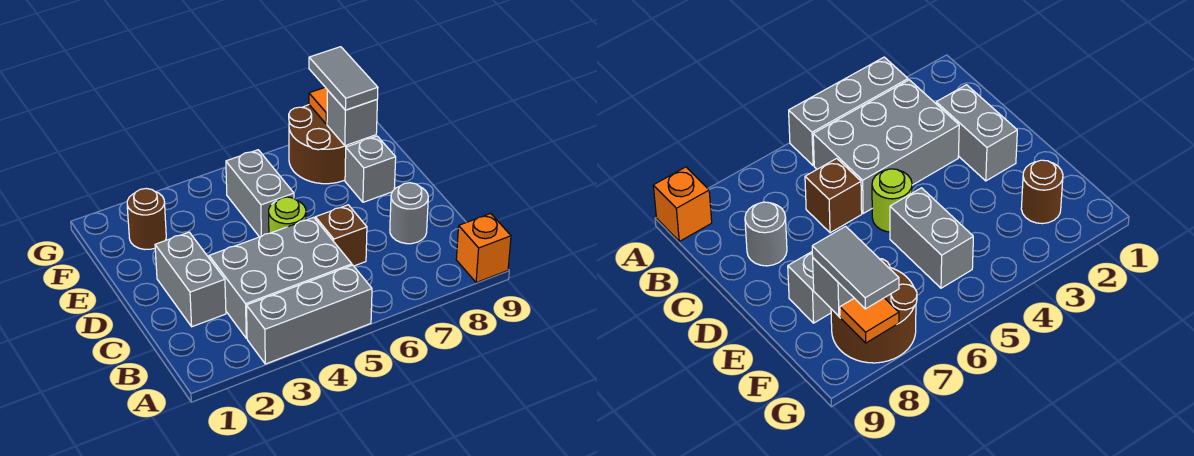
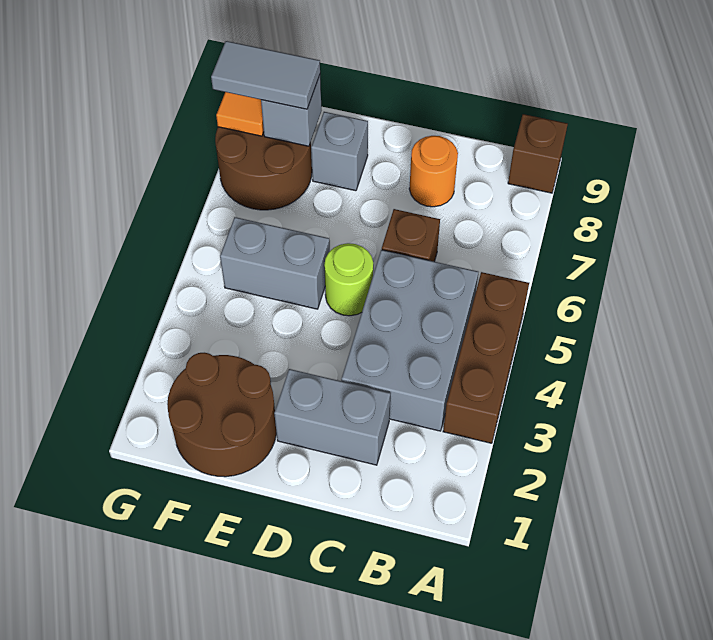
grey 1x3 brick [246,265,372,364] -> brown 1x3 brick [443,272,529,443]
orange 1x1 brick [456,214,511,283] -> brown 1x1 brick [508,114,568,193]
grey 1x1 round brick [390,183,428,244] -> orange 1x1 round brick [409,136,458,207]
brown 1x1 round brick [127,188,166,249] -> brown 2x2 round brick [167,353,276,477]

